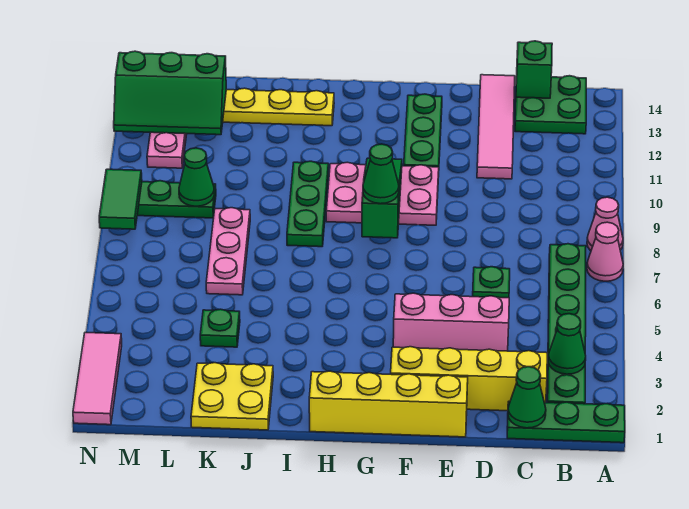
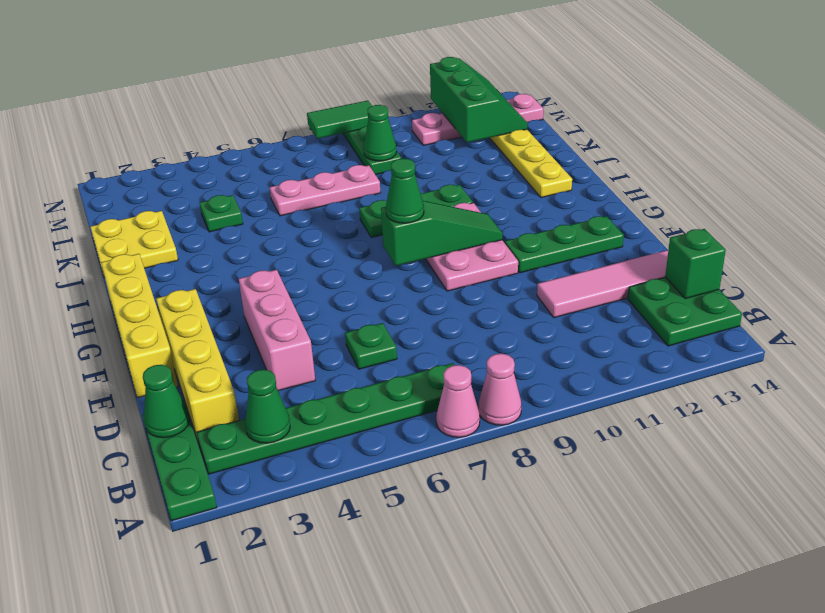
green 2x3 slope [114,51,226,135] -> green 2x3 slope turned to [430,57,528,142]
pink 1x3 tile [73,333,122,425] -> none

